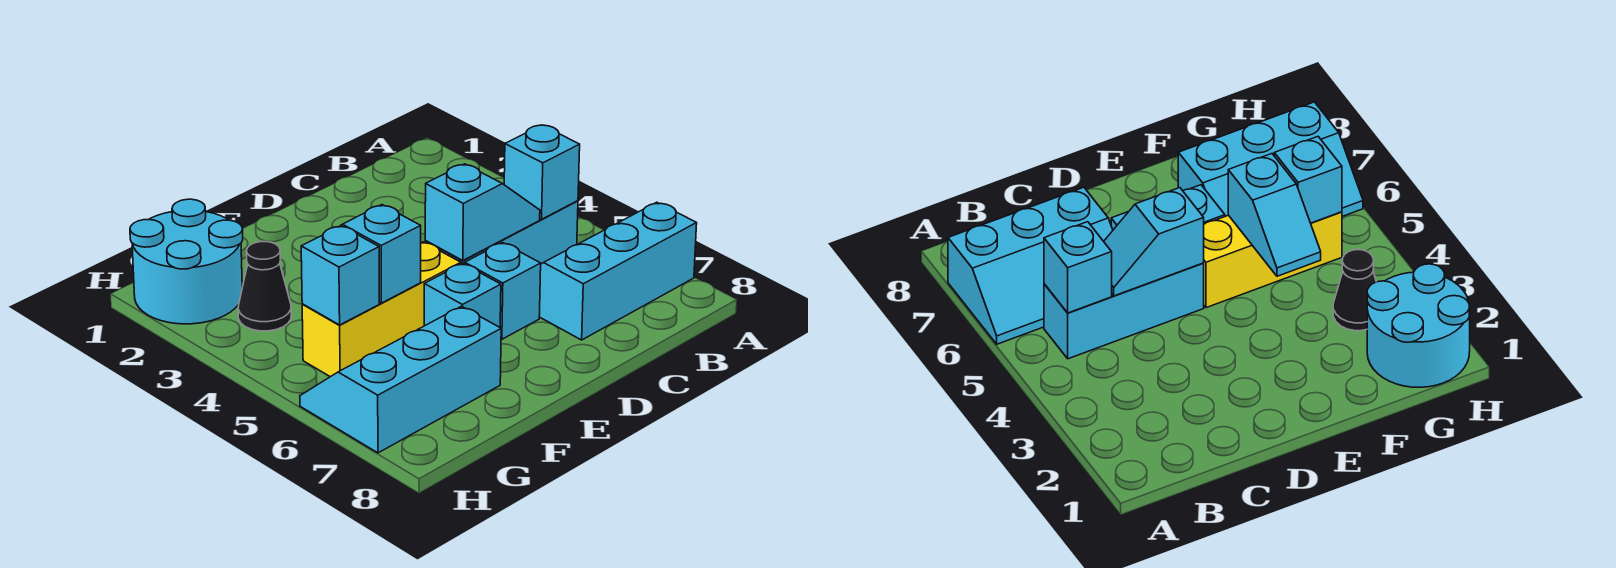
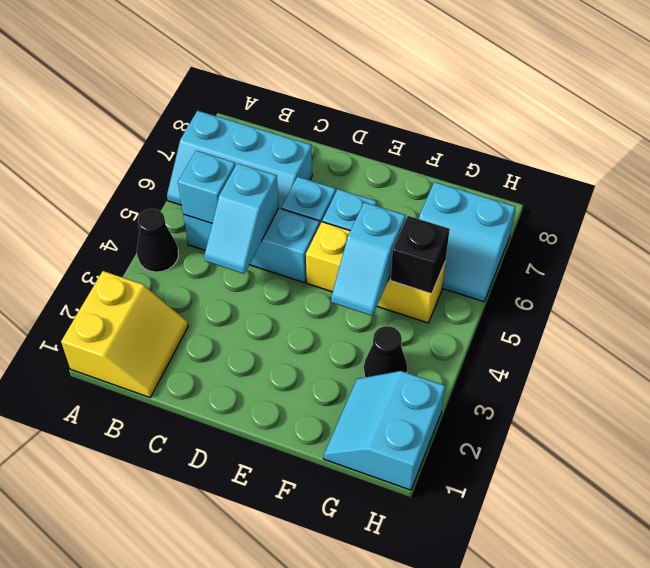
none -> yellow 2x2 slope [61,271,188,397]
none -> black 1x1 cone [137,209,179,272]
cyan 1x2 slope [425,164,540,261] -> cyan 1x2 slope turned to [204,163,279,274]
cyan 2x3 slope [300,306,501,453] -> cyan 2x2 slope [419,182,515,302]
cyan 2x2 round brick [130,199,243,324] -> cyan 2x2 slope [324,371,445,490]
cyan 1x1 brick [301,226,379,325] -> black 1x1 brick [391,216,450,294]

